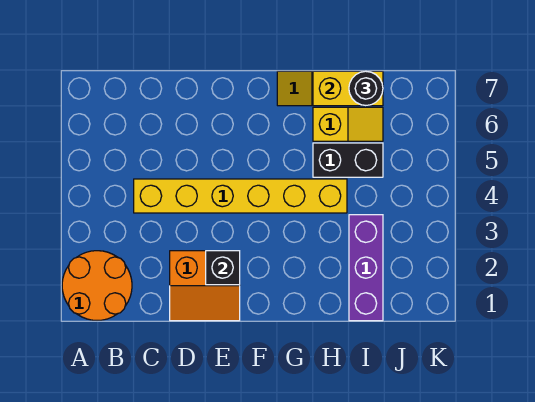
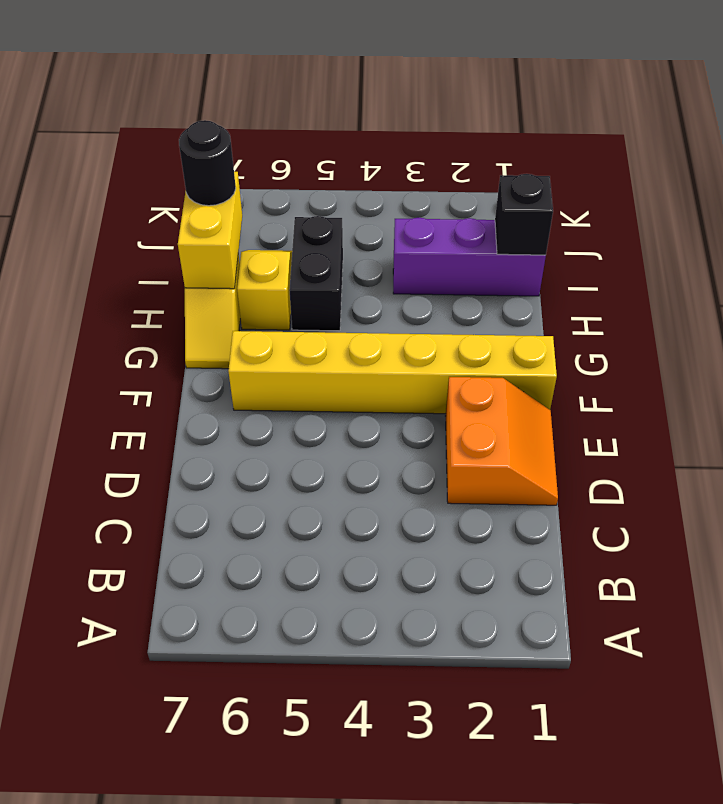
orange 2x2 round brick [62,251,132,321] -> none
yellow 1x6 brick [134,179,347,213] -> yellow 1x6 brick turned to [228,331,557,414]
black 1x1 brick [206,251,240,285] -> black 1x1 brick moved to [495,174,553,255]

